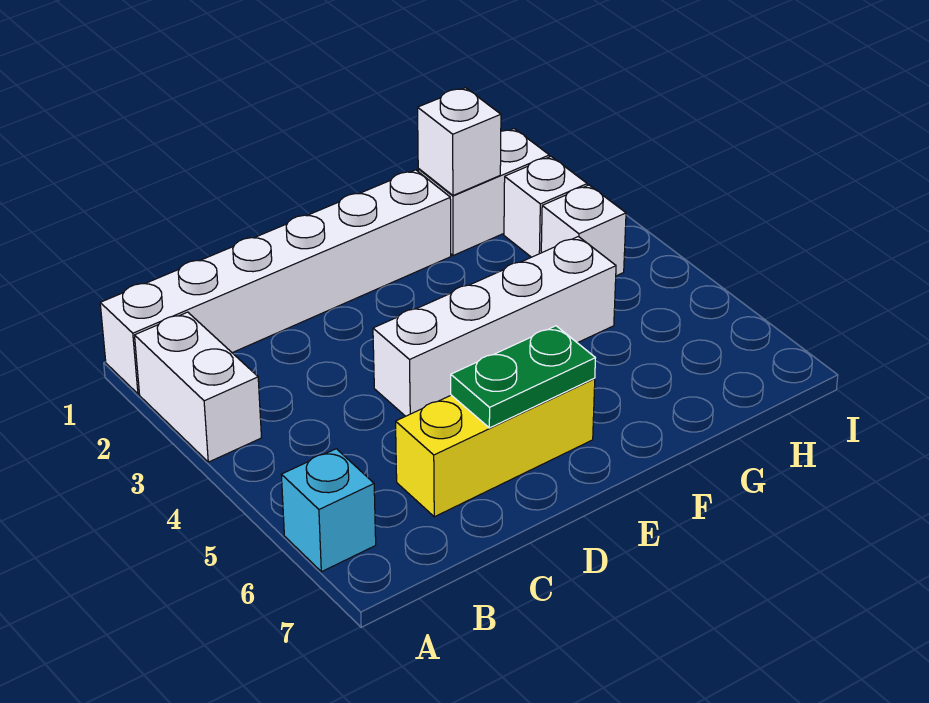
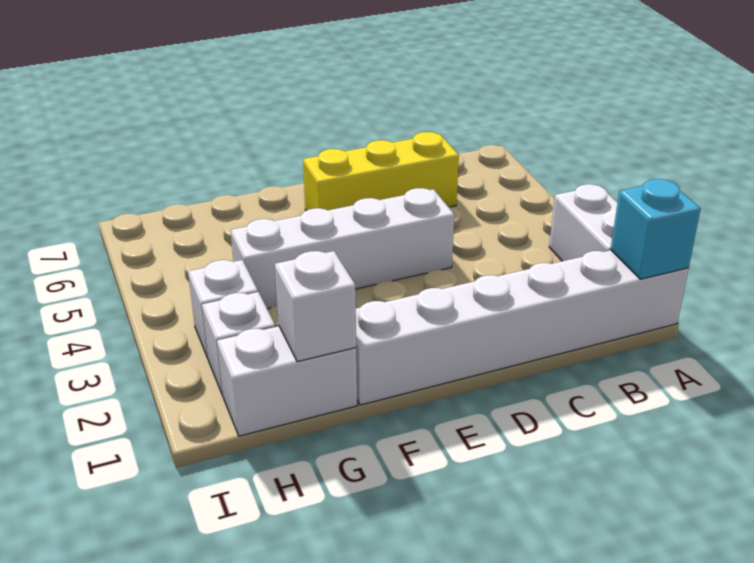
cyan 1x1 brick [281,449,376,572] -> cyan 1x1 brick moved to [611,179,701,279]
green 1x2 plate [451,326,595,428] -> none

